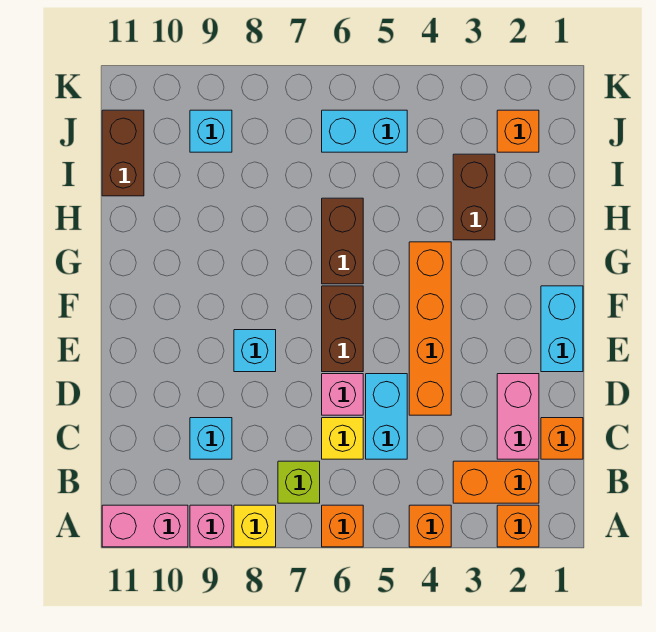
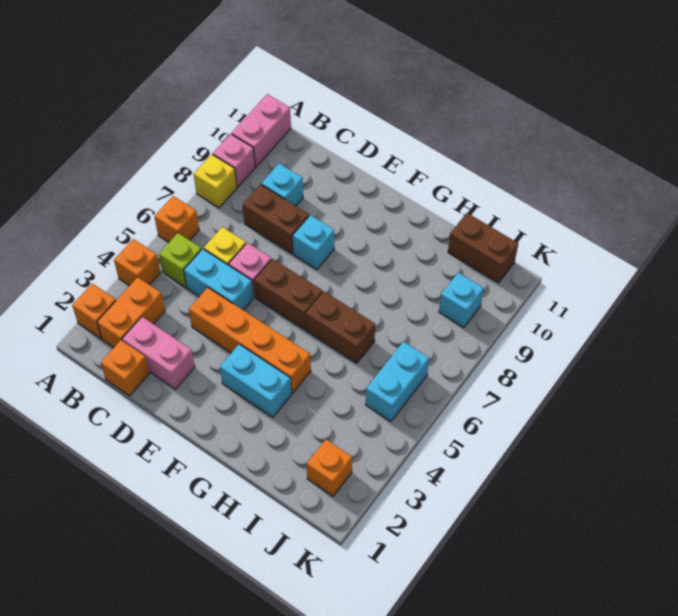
lime 1x1 brick [278,461,320,503] -> lime 1x1 brick moved to [159,233,202,287]
cyan 1x2 brick [541,286,583,372] -> cyan 1x2 brick moved to [220,344,292,417]
brown 1x2 brick [453,154,495,240] -> brown 1x2 brick moved to [242,184,309,254]

